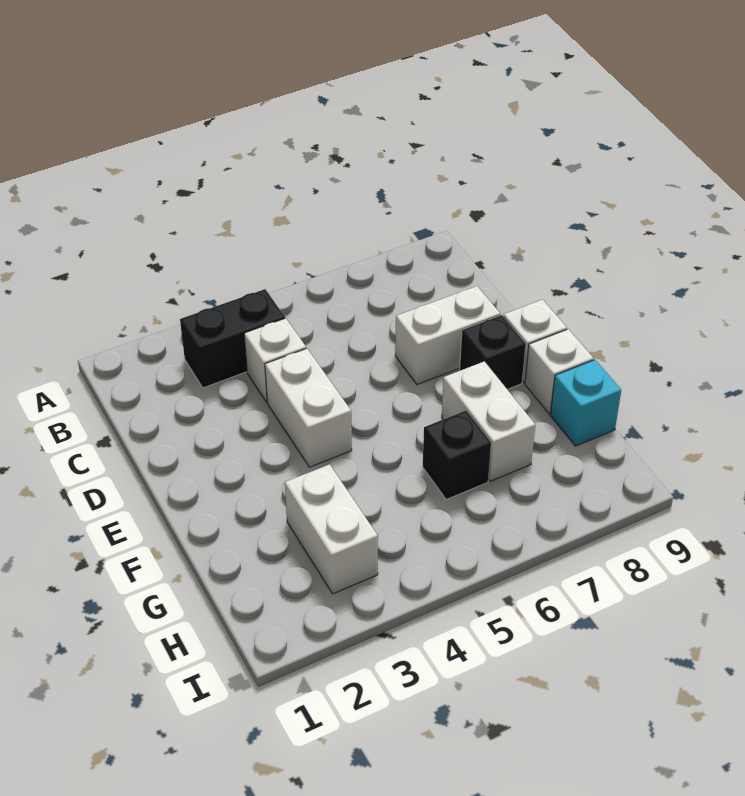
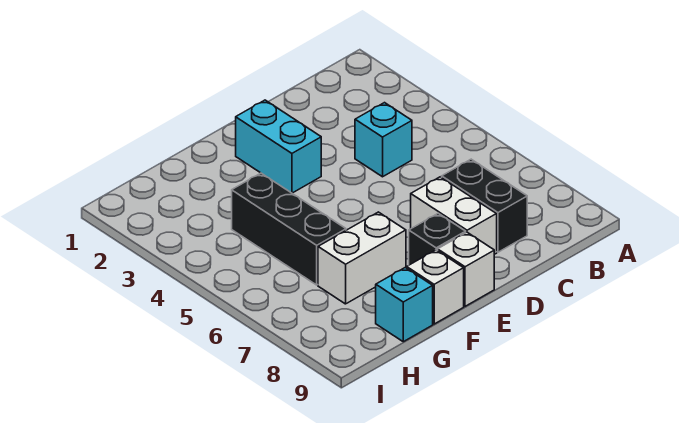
black 1x2 brick [180,289,285,388] -> black 1x2 brick moved to [442,159,527,252]
white 1x1 brick [244,318,306,402] -> cyan 1x1 brick [355,103,412,177]
white 1x2 brick [265,348,352,467] -> none
none -> cyan 1x2 brick [236,100,321,193]
white 1x2 brick [285,464,378,594] -> none
black 1x1 brick [423,411,491,500] -> black 1x3 brick [232,173,346,285]

